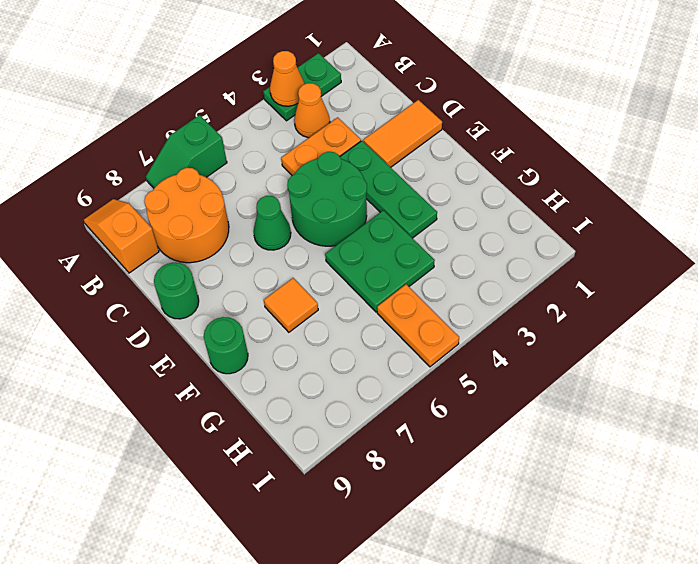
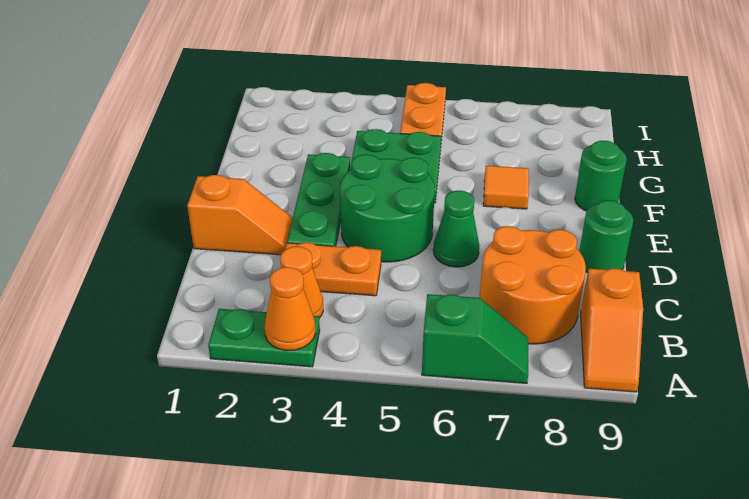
orange 1x2 tile [364,100,442,167] -> orange 1x2 slope [187,175,293,255]

